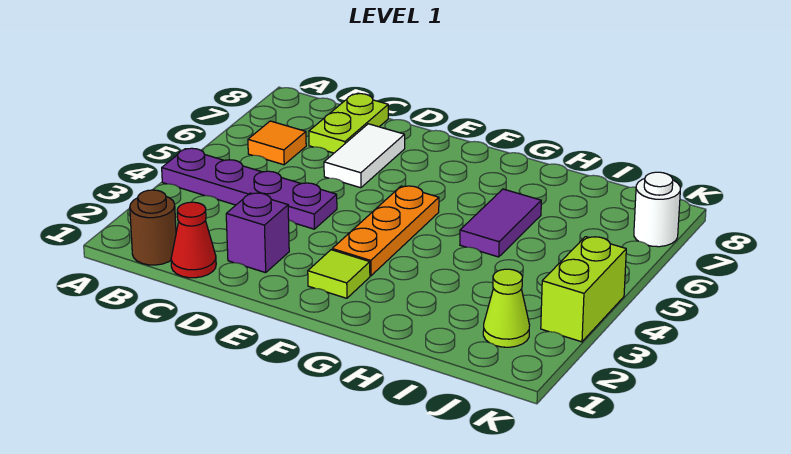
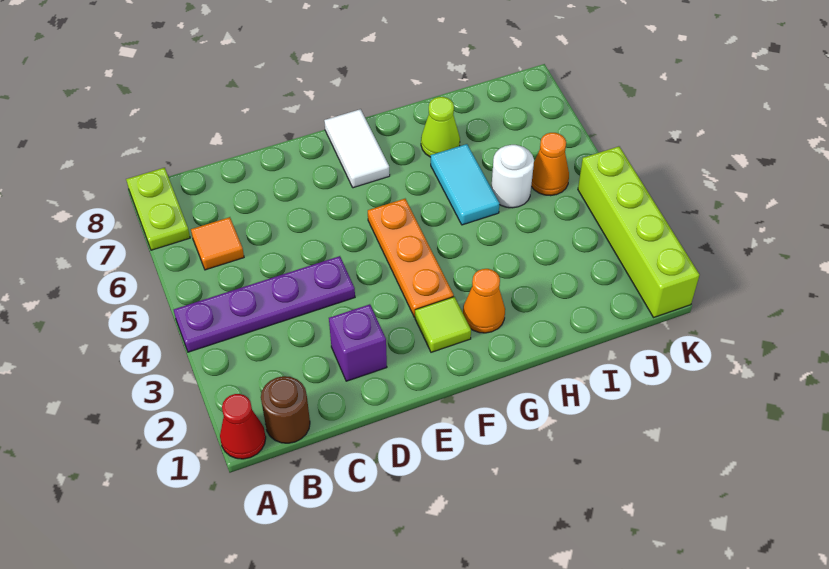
red 1x1 cone [171,202,216,278] -> red 1x1 cone moved to [220,394,266,459]
lime 1x2 plate [309,94,388,153] -> lime 1x2 plate moved to [126,168,190,250]
white 1x2 tile [324,124,405,188] -> white 1x2 tile moved to [324,109,390,188]
none -> orange 1x1 cone [463,269,505,333]
purple 1x2 tile [460,189,541,257] -> cyan 1x2 tile [431,144,500,225]
lime 1x1 cone [483,269,530,347] -> lime 1x1 cone moved to [421,97,460,157]
none -> orange 1x1 cone [531,133,569,196]
lime 1x2 brick [541,237,626,342] -> lime 1x4 brick [578,146,700,317]
white 1x1 round brick [634,172,680,247] -> white 1x1 round brick moved to [491,145,534,208]

